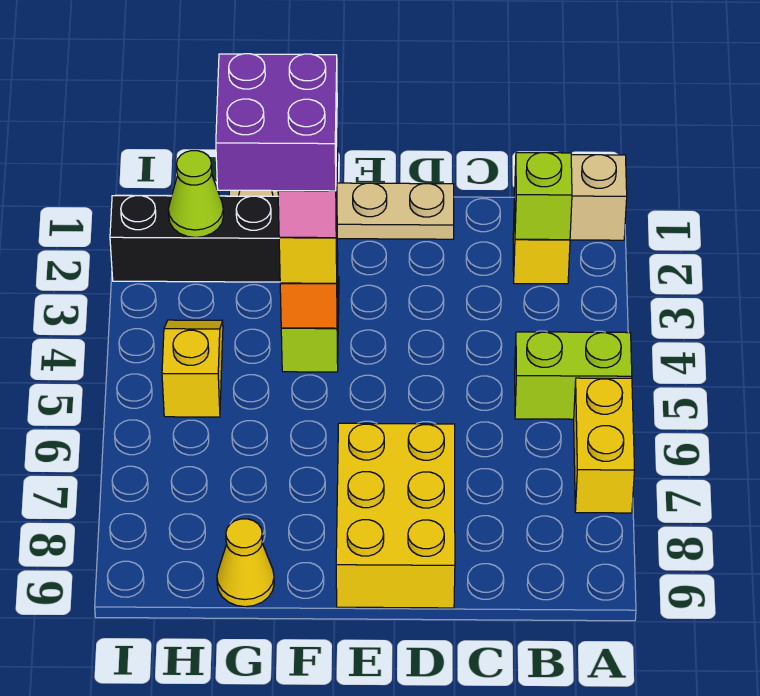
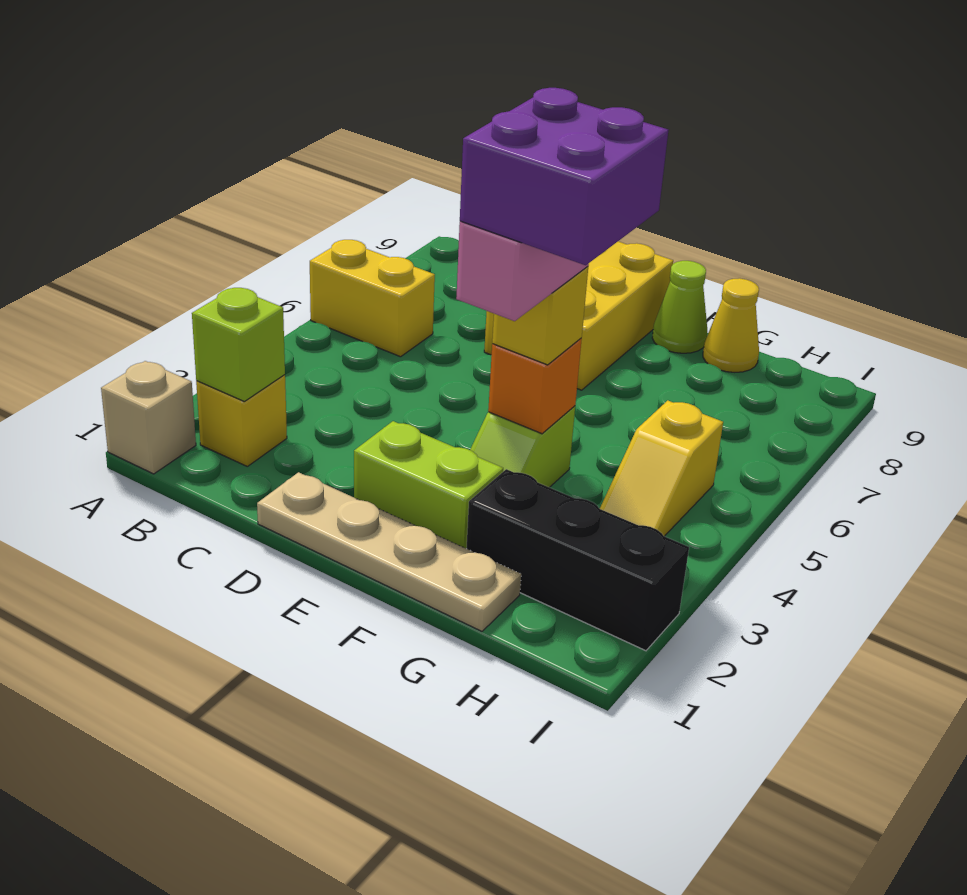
lime 1x2 brick [515,332,632,419] -> lime 1x2 brick moved to [354,421,503,548]
yellow 1x2 brick [574,378,635,513] -> yellow 1x2 brick turned to [310,240,435,357]
lime 1x1 cone [168,151,224,237] -> lime 1x1 cone moved to [652,261,707,353]

